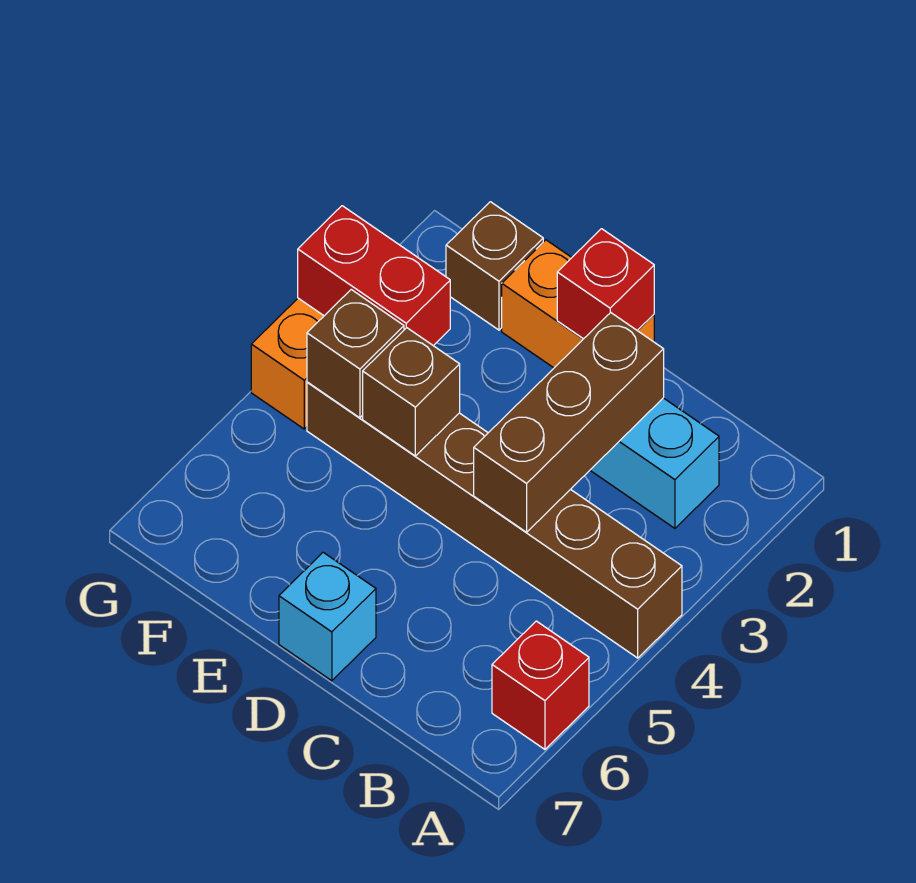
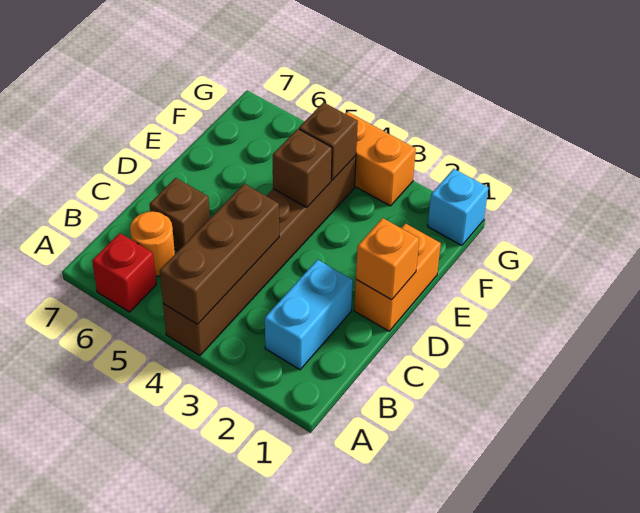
none -> orange 1x1 round brick [130,211,175,276]
brown 1x3 brick [474,313,664,532] -> brown 1x3 brick turned to [160,184,279,324]
red 1x1 brick [557,229,654,339] -> orange 1x1 brick [356,218,419,300]
cyan 1x1 brick [279,552,376,681] -> cyan 1x1 brick moved to [428,169,488,245]
brown 1x1 brick [446,202,543,330] -> brown 1x1 brick moved to [150,178,210,251]
red 1x2 brick [298,206,450,346] -> none

